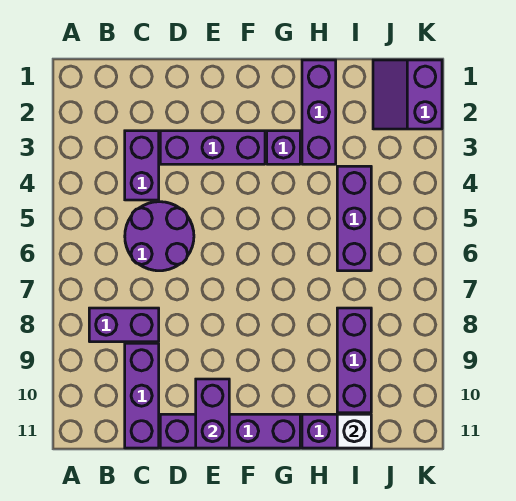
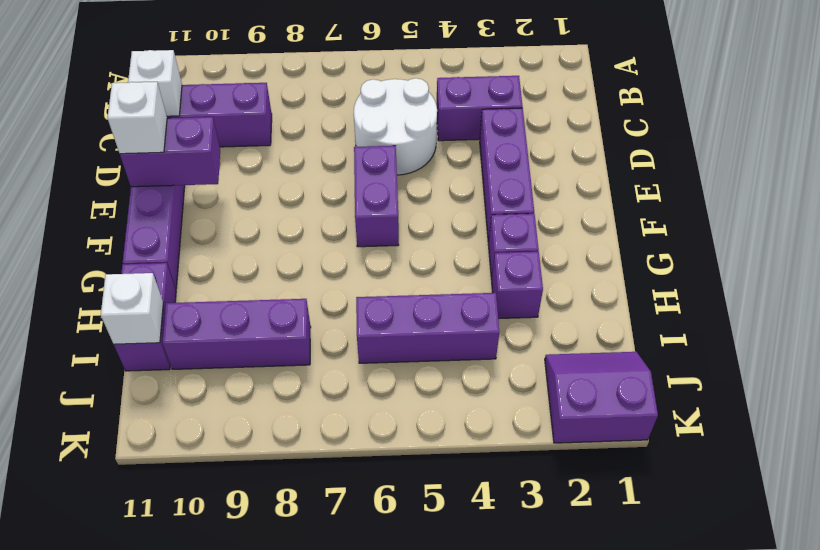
purple 1x2 brick [89,308,159,342] -> purple 1x2 brick moved to [354,146,399,247]
purple 2x2 round brick [125,202,194,271] -> white 2x2 round brick [354,78,437,175]
none -> white 1x1 brick [128,50,182,116]
none -> white 1x1 brick [108,82,167,154]
purple 1x3 brick [302,60,336,164] -> purple 1x1 brick [492,252,543,319]

